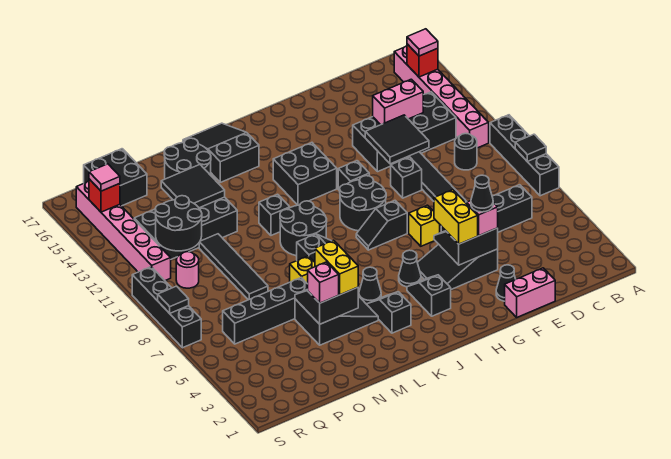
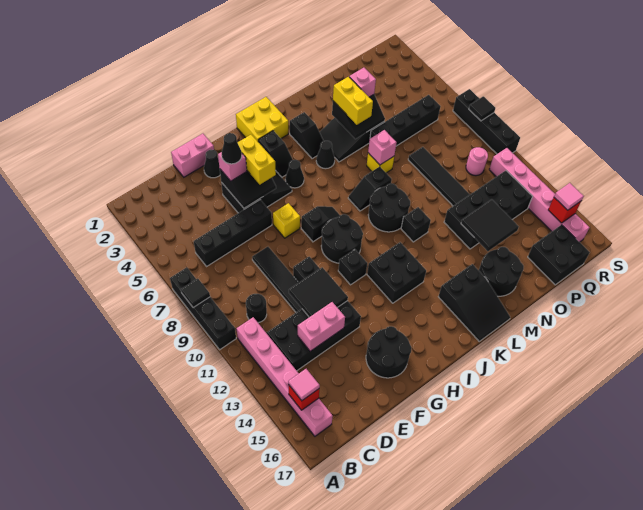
none -> yellow 2x2 brick [236,97,288,141]
none -> pink 1x1 brick [368,130,396,165]
black 2x2 round brick [155,196,202,251] -> black 2x2 round brick moved to [366,326,412,378]

